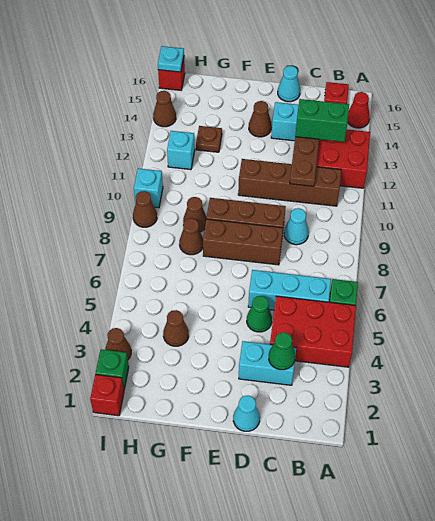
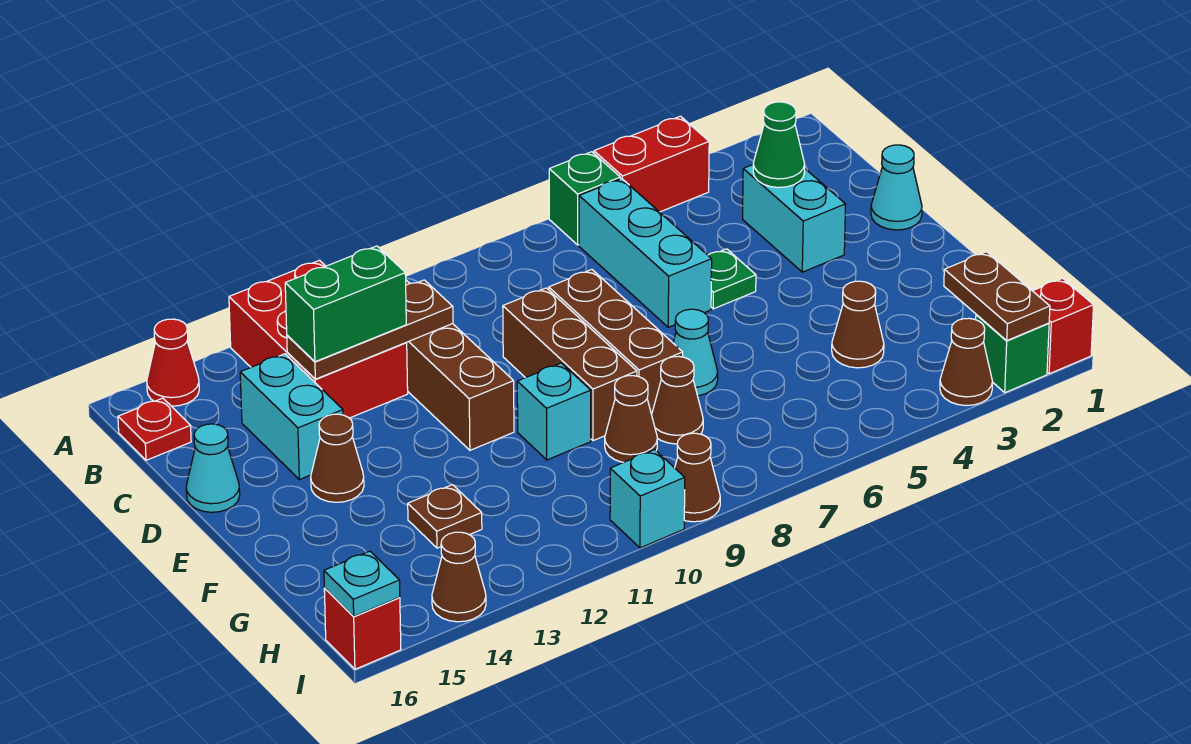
red 2x3 brick [270,296,356,367] -> red 1x2 brick [594,116,709,212]
green 1x2 brick [295,99,349,142] -> green 1x2 brick turned to [285,246,406,362]
cyan 1x1 cone [284,208,309,245] -> cyan 1x1 cone moved to [673,309,718,396]
green 1x1 cone [247,296,272,332] -> green 1x1 plate [708,249,756,309]
none -> brown 1x2 plate [944,252,1050,341]
cyan 1x1 brick [167,131,195,170] -> cyan 1x1 brick moved to [517,363,591,460]

